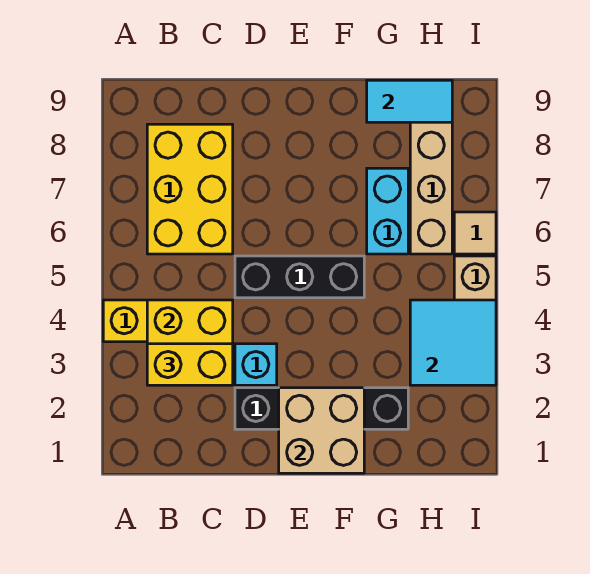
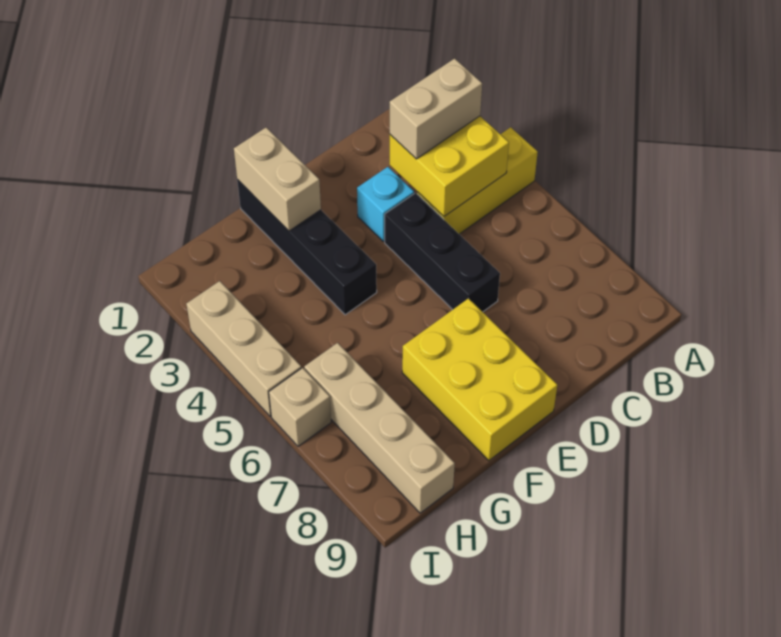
yellow 1x2 brick [147,344,233,385] -> tan 1x2 brick [390,58,482,159]
yellow 2x3 brick [147,124,233,254] -> yellow 2x3 brick moved to [402,298,557,461]
black 1x4 brick [235,388,408,429] -> black 1x4 brick turned to [237,180,377,315]
black 1x3 brick [235,256,364,298] -> black 1x3 brick turned to [385,193,500,312]
tan 2x2 brick [279,388,364,473] -> tan 1x2 brick [234,127,321,231]
cyan 1x2 brick [367,168,408,254] -> none
cyan 1x2 tile [367,80,452,122] -> none
cyan 2x2 tile [410,300,496,385] -> none
tan 1x1 tile [454,212,496,254] -> tan 1x1 brick [269,368,331,446]

